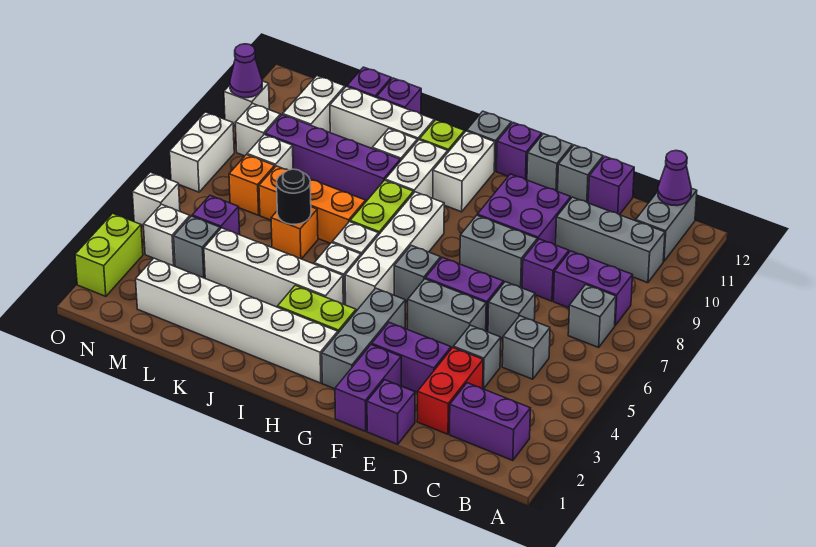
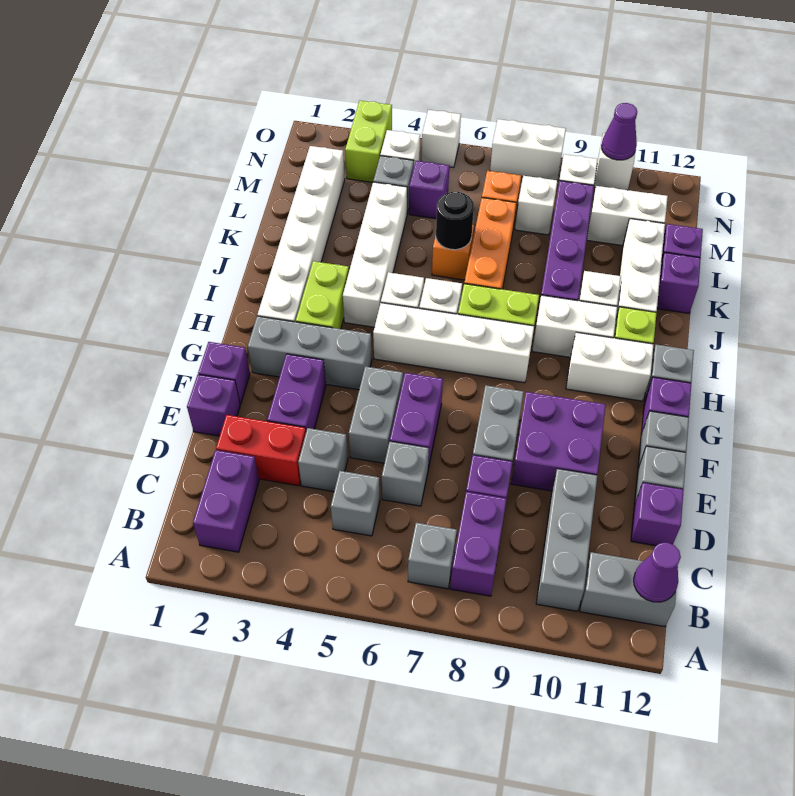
purple 1x2 brick [335,345,401,431] -> purple 1x1 brick [198,342,250,404]
grey 1x1 brick [394,245,441,301] -> none
lime 1x2 brick [75,213,143,296] -> lime 1x2 brick turned to [345,101,392,182]

